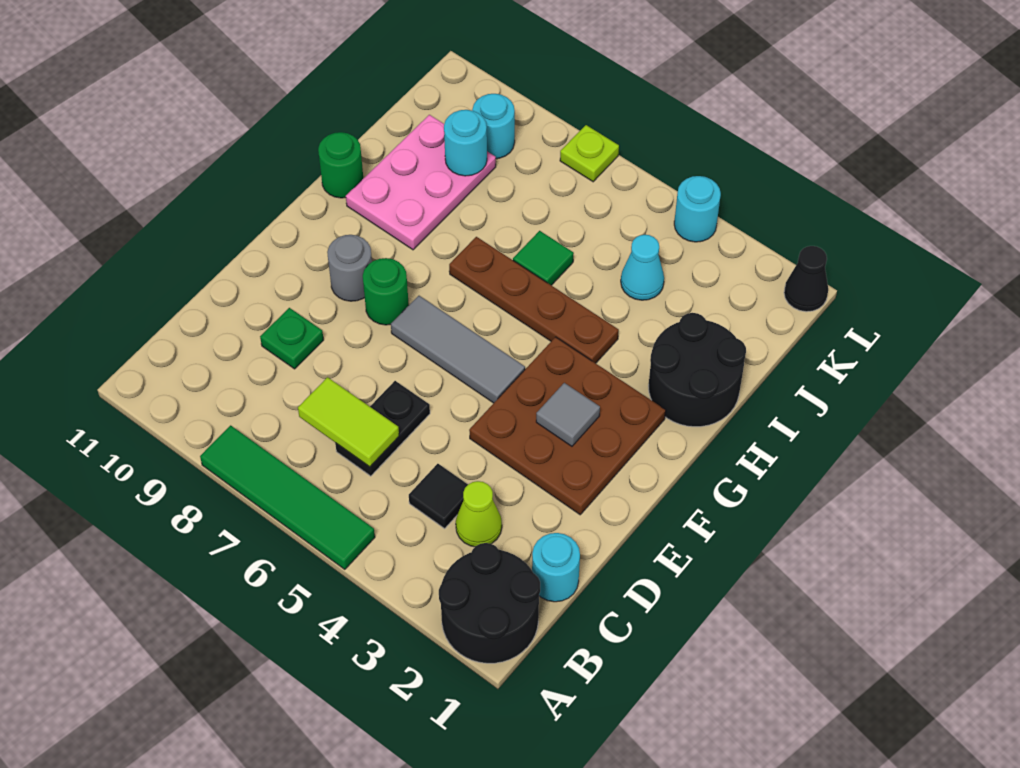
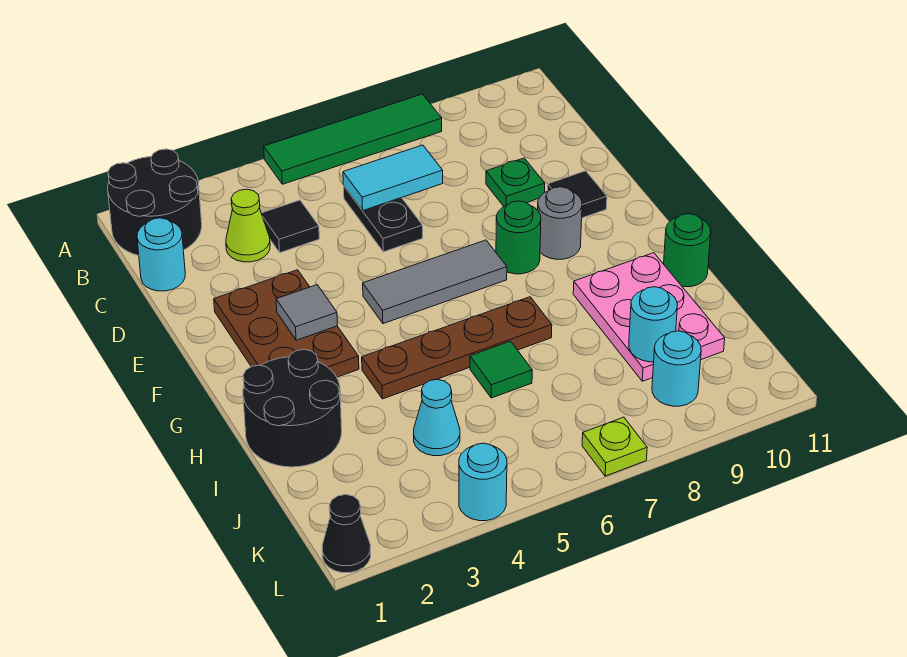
lime 1x2 tile [298,377,399,467] -> cyan 1x2 tile [343,145,443,211]
brown 3x3 plate [469,337,666,515] -> brown 2x3 plate [214,270,359,377]
none -> black 1x1 tile [548,171,607,218]

